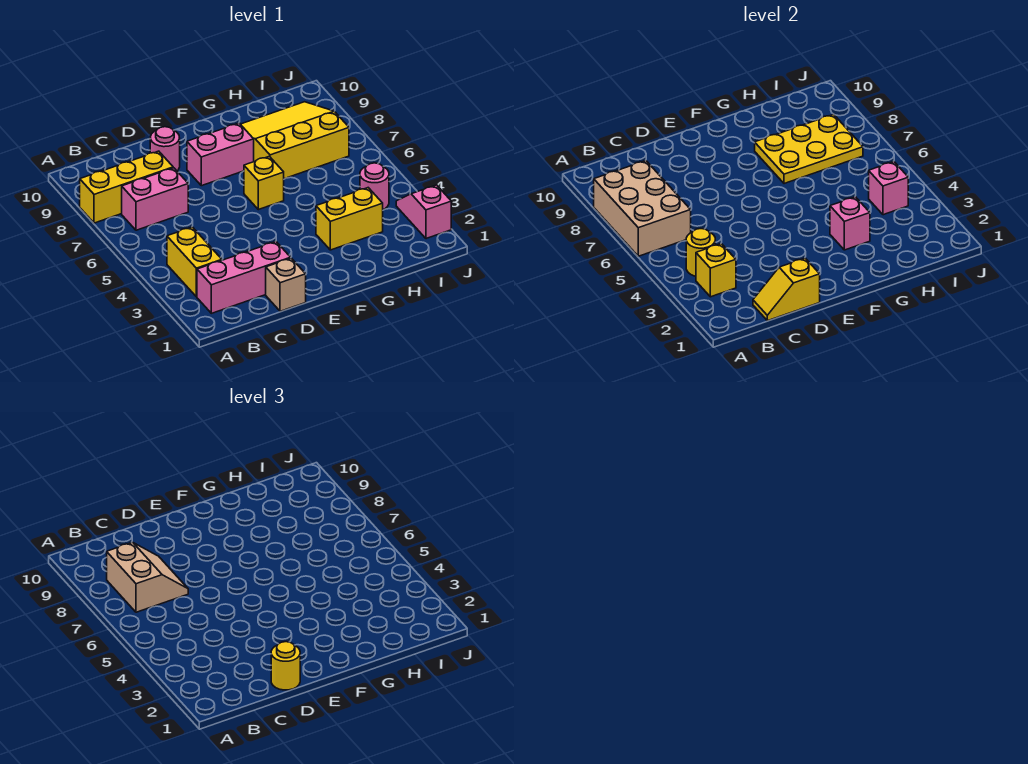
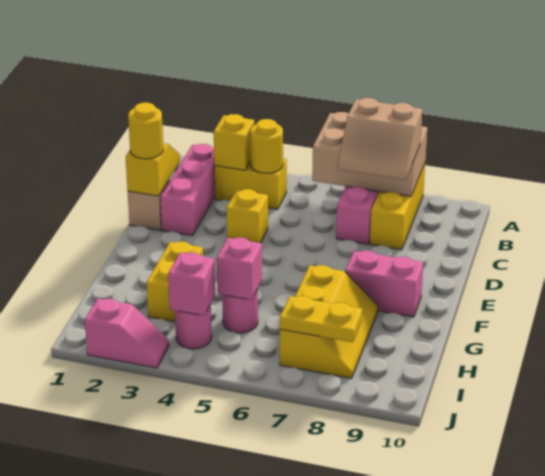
pink 1x1 round brick [150,127,180,171] -> pink 1x1 round brick moved to [222,289,258,333]
pink 1x2 brick [187,123,254,186] -> pink 1x2 brick turned to [345,251,423,317]
yellow 1x1 brick [244,156,284,210] -> yellow 1x1 brick moved to [227,189,268,243]
pink 1x1 brick [830,197,870,250] -> pink 1x1 brick moved to [217,238,262,300]
yellow 3x3 slope [241,102,349,179] -> yellow 2x3 slope [280,265,378,378]
yellow 2x3 plate [755,114,863,184] -> yellow 1x2 plate [280,296,362,342]

